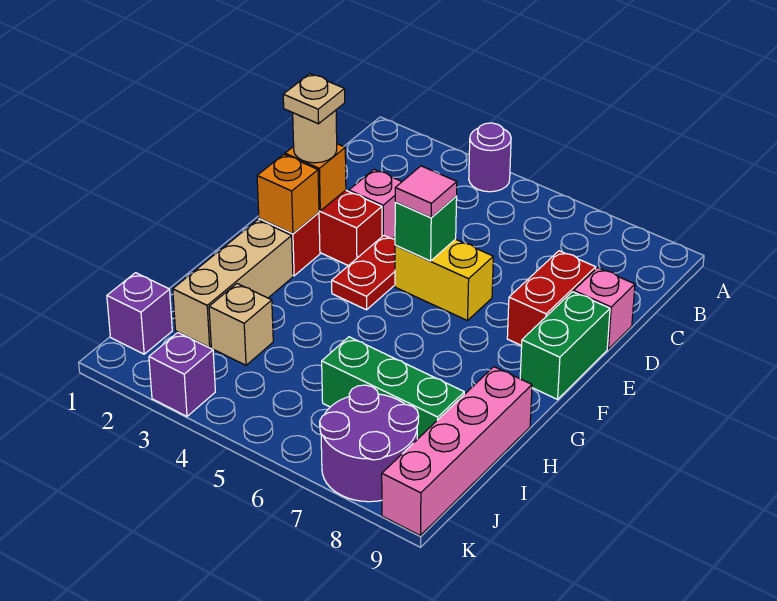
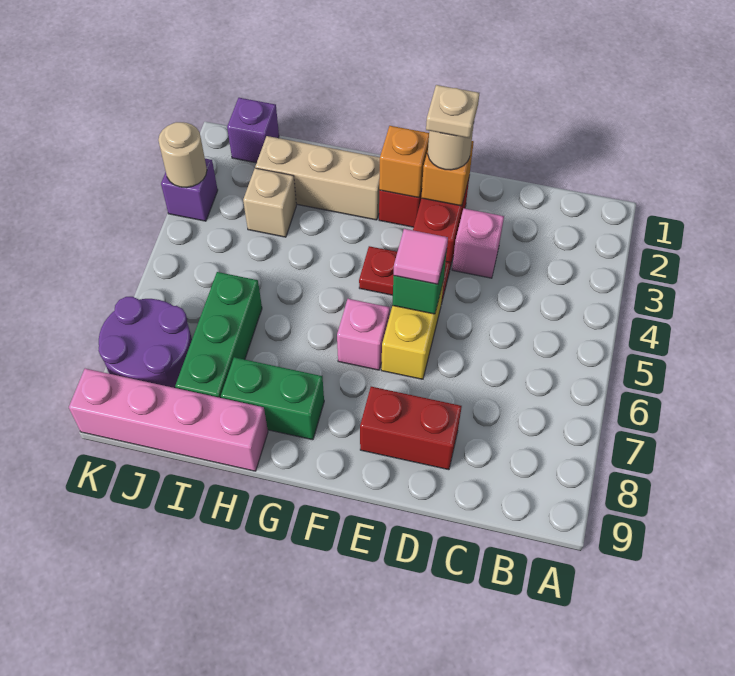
purple 1x1 round brick [469,123,511,192] -> none
pink 1x1 brick [574,268,635,349] -> pink 1x1 brick moved to [337,299,390,370]
green 1x2 brick [520,292,610,399] -> green 1x2 brick moved to [221,357,324,440]
none -> tan 1x1 round brick [158,122,207,187]

